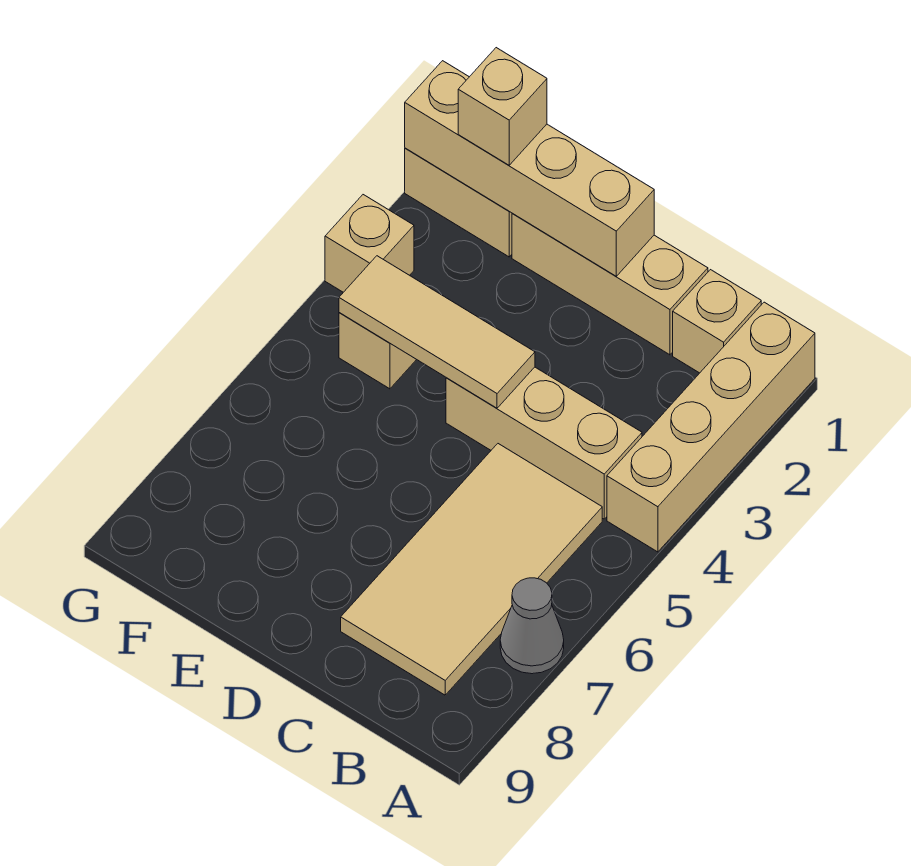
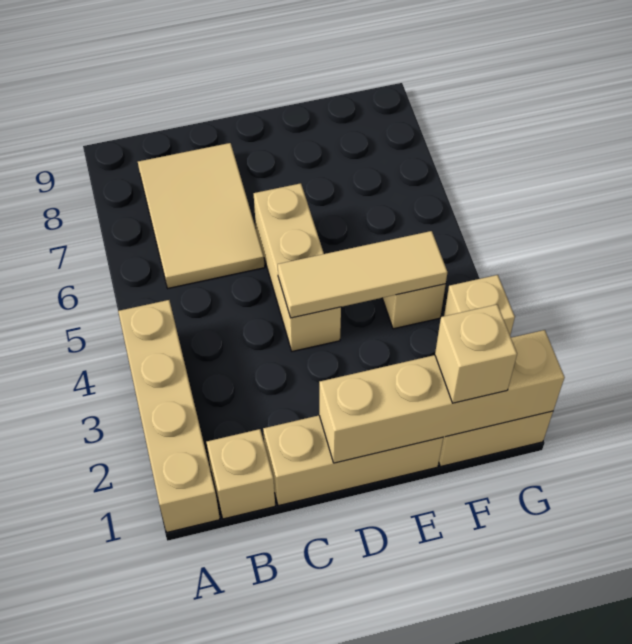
grey 1x1 cone [500,578,564,674] -> none
tan 1x3 brick [446,367,642,519] -> tan 1x3 brick turned to [254,183,341,351]
tan 2x4 tile [341,444,602,695] -> tan 2x3 tile [138,143,265,288]

